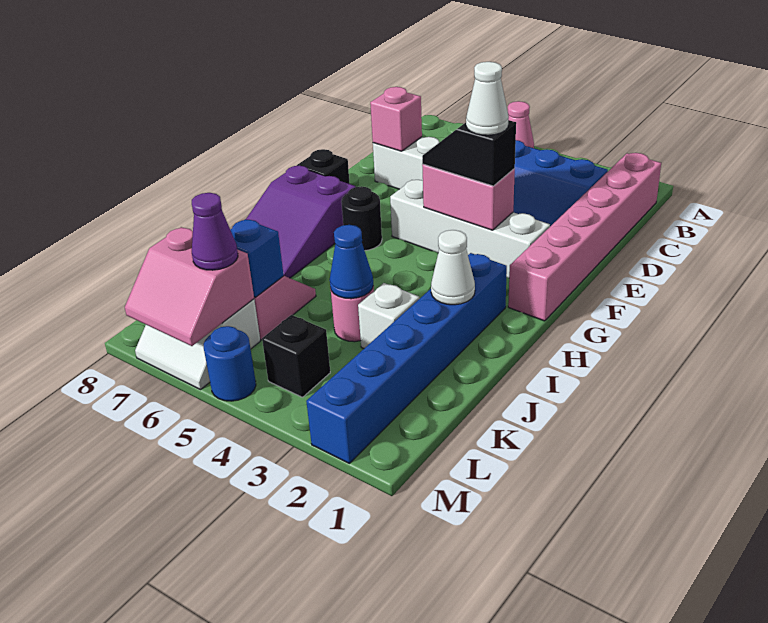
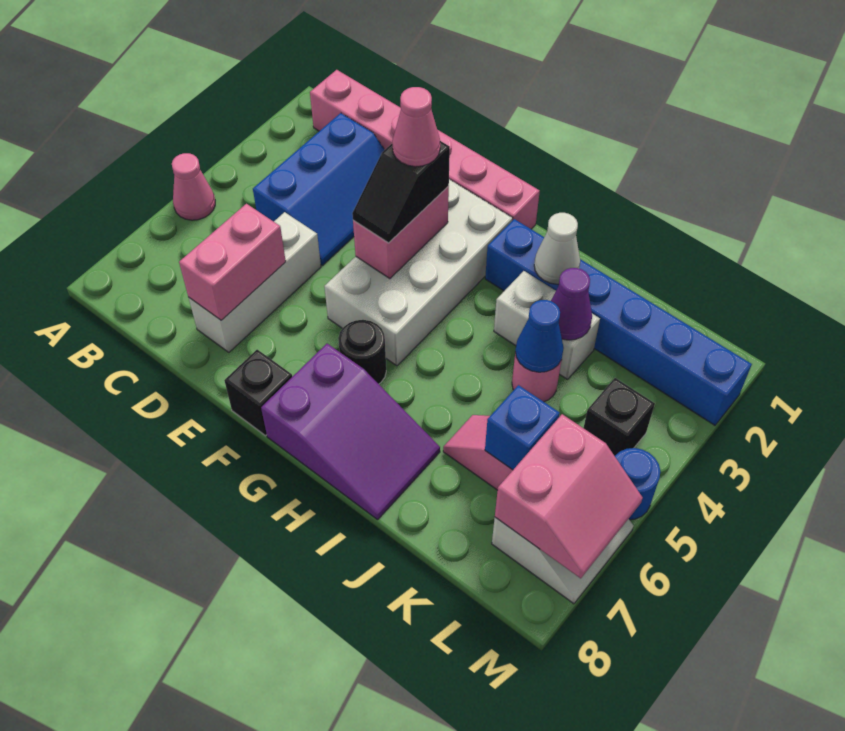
pink 1x1 brick [370,87,422,151] -> pink 1x2 brick [179,204,286,320]
white 1x4 brick [390,180,550,278] -> white 2x4 brick [324,179,512,366]
white 1x1 cone [466,62,509,135] -> pink 1x1 cone [392,87,440,167]
white 1x1 brick [358,283,420,348] -> white 1x2 brick [494,271,600,379]
purple 1x1 cone [192,193,238,270] -> purple 1x1 cone moved to [551,268,592,340]

